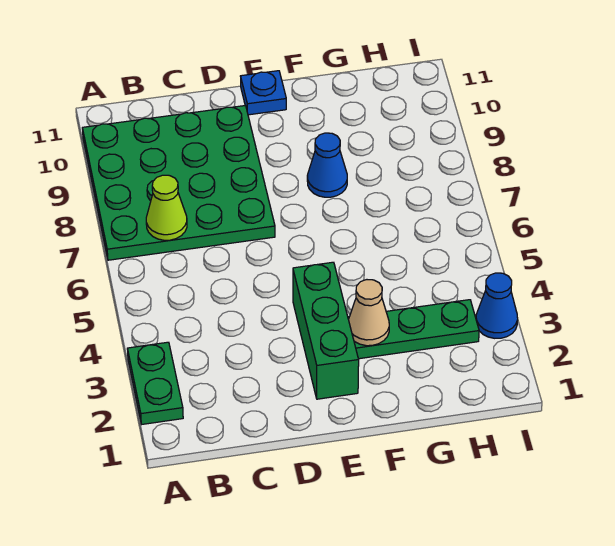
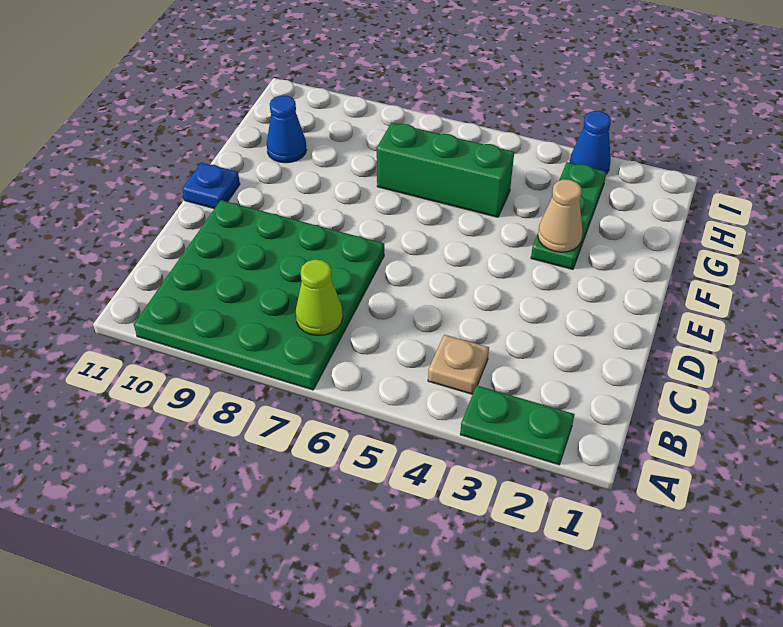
none -> tan 1x1 plate [428,335,489,394]
green 1x3 brick [293,262,359,399] -> green 1x3 brick moved to [377,123,514,217]
blue 1x1 cone [307,133,347,197] -> blue 1x1 cone moved to [267,95,307,163]

